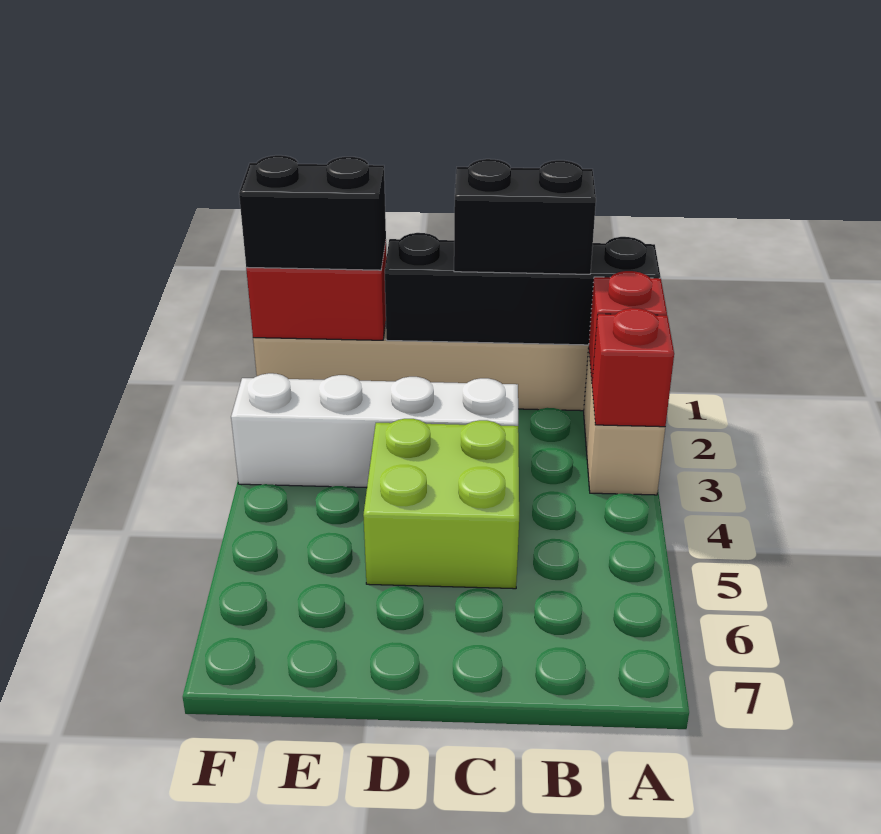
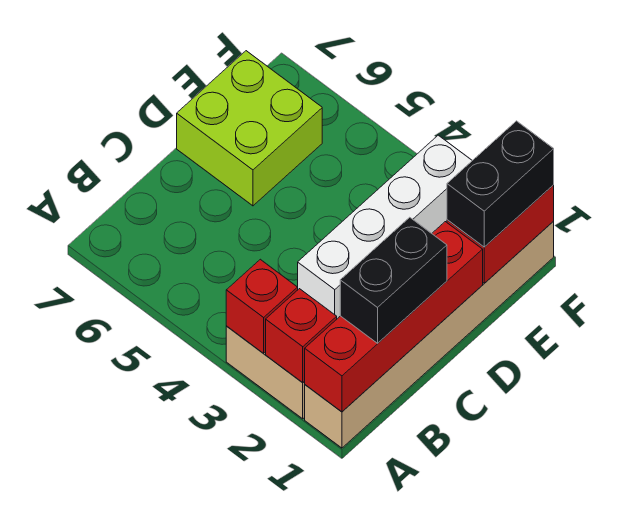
black 1x4 brick [385,233,660,345] -> red 1x4 brick [304,222,483,412]
lime 2x2 brick [363,419,519,589] -> lime 2x2 brick moved to [177,51,322,206]

